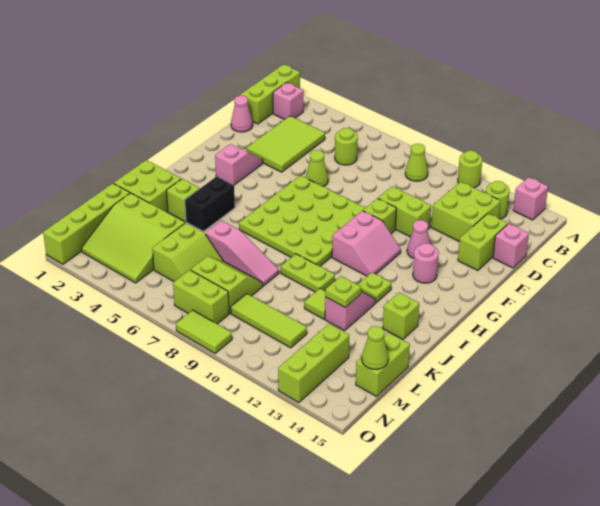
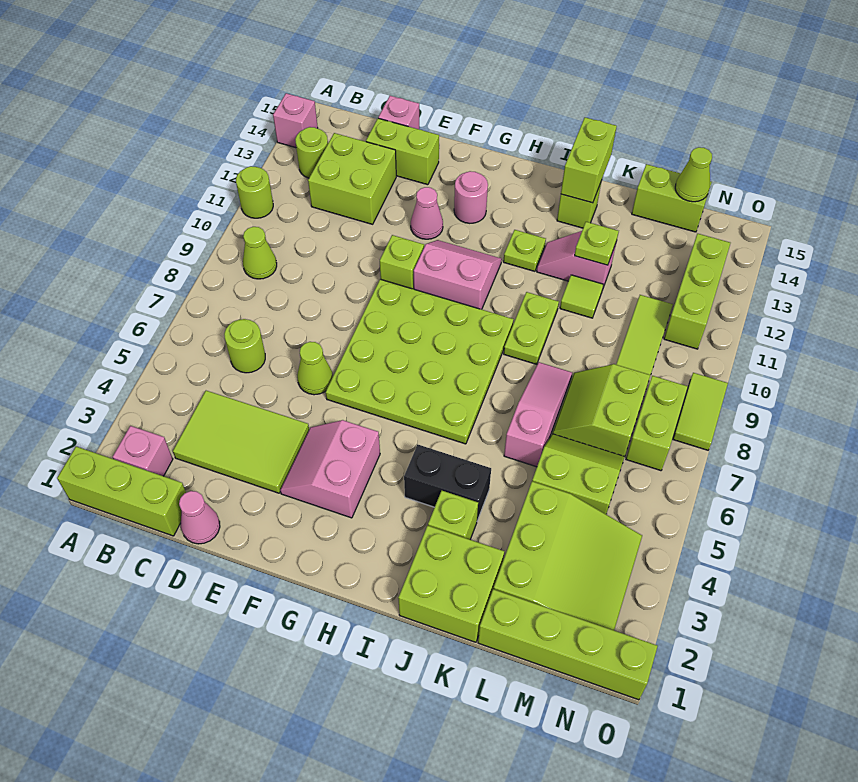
lime 1x2 brick [378,186,431,237] -> lime 1x2 brick moved to [561,117,617,203]
pink 1x2 slope [215,144,263,185] -> pink 2x2 slope [280,420,380,518]
lime 1x3 brick [278,324,349,403] -> lime 1x3 brick turned to [664,234,730,349]

